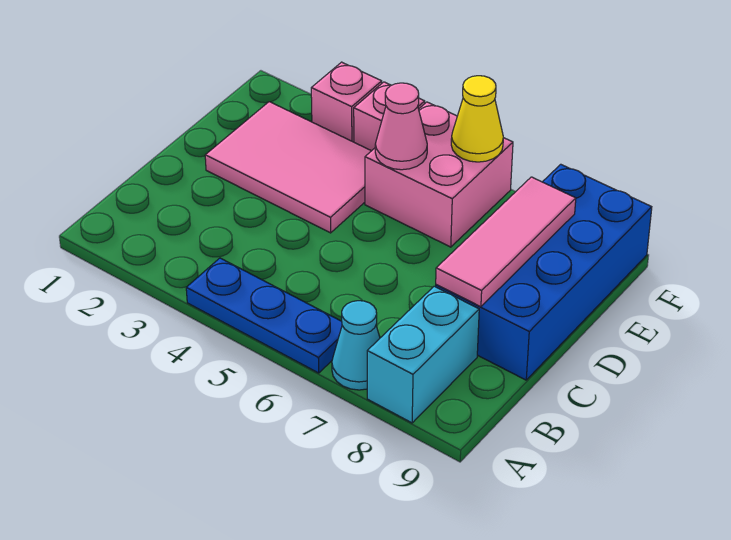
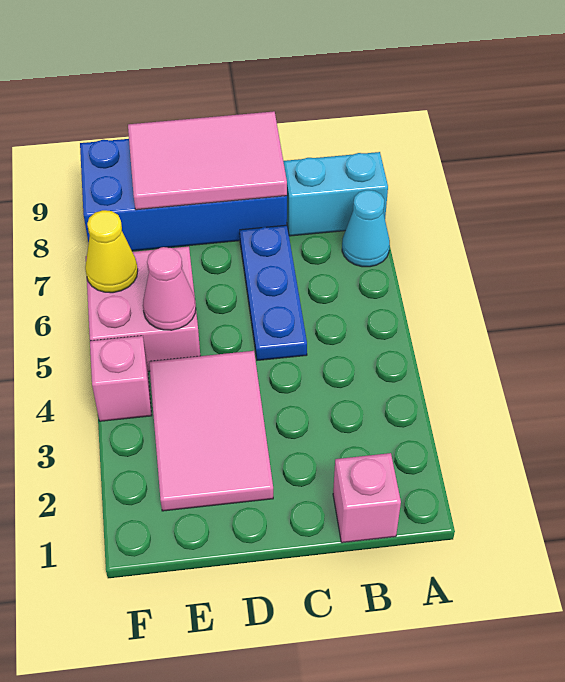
blue 1x3 plate [186,258,342,373] -> blue 1x3 plate moved to [240,225,307,360]
pink 1x3 tile [436,177,576,307] -> pink 2x3 tile [128,111,287,210]
pink 1x1 brick [311,62,382,142] -> pink 1x1 brick moved to [333,453,401,543]

